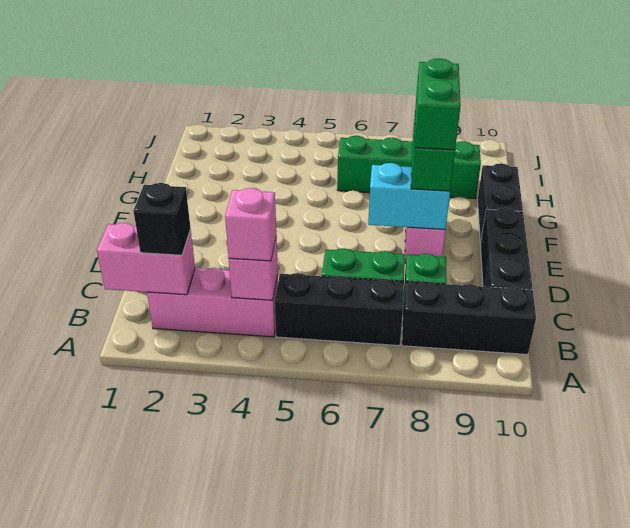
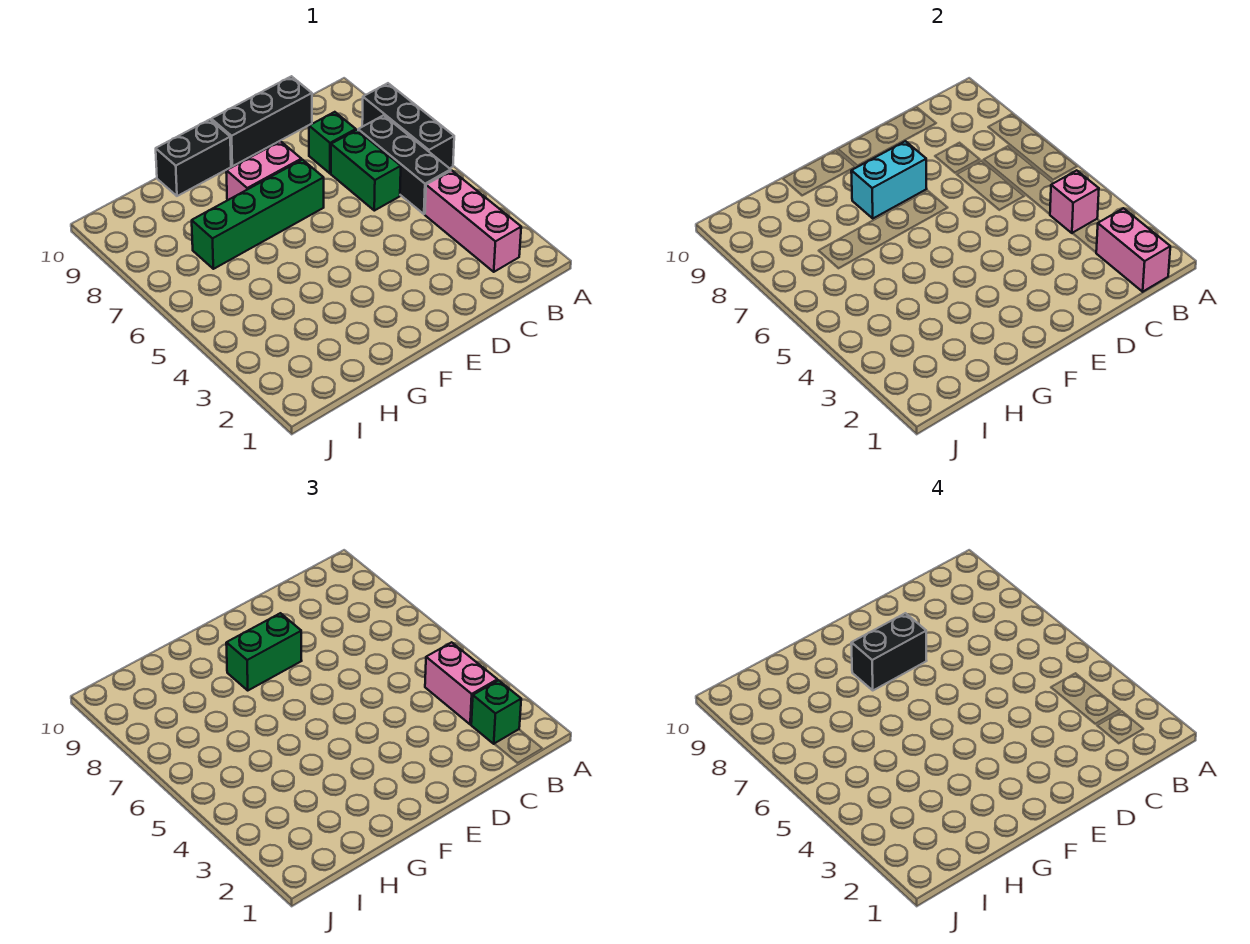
black 1x1 brick [134,183,191,255] -> green 1x1 brick [471,680,521,744]
pink 1x1 brick [225,188,276,261] -> pink 1x2 brick [425,642,498,724]
black 1x3 brick [402,281,536,355] -> black 1x3 brick moved to [362,83,454,168]
cyan 1x2 brick [368,163,450,230] -> cyan 1x2 brick turned to [851,141,927,218]
green 1x2 brick [415,58,461,150] -> black 1x2 brick [851,613,927,690]
green 1x4 brick [337,136,481,199] -> green 1x4 brick turned to [192,160,324,269]

